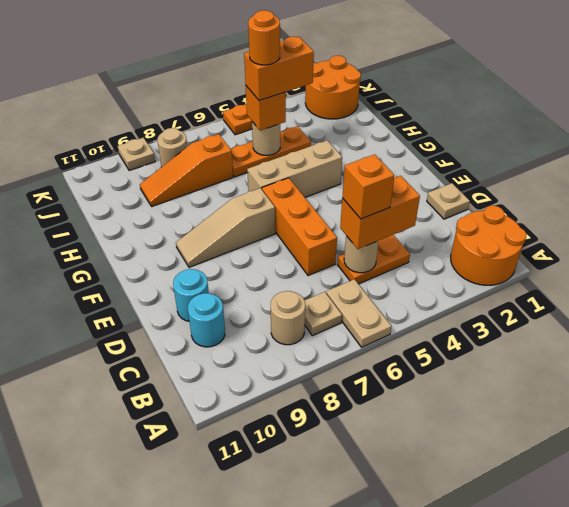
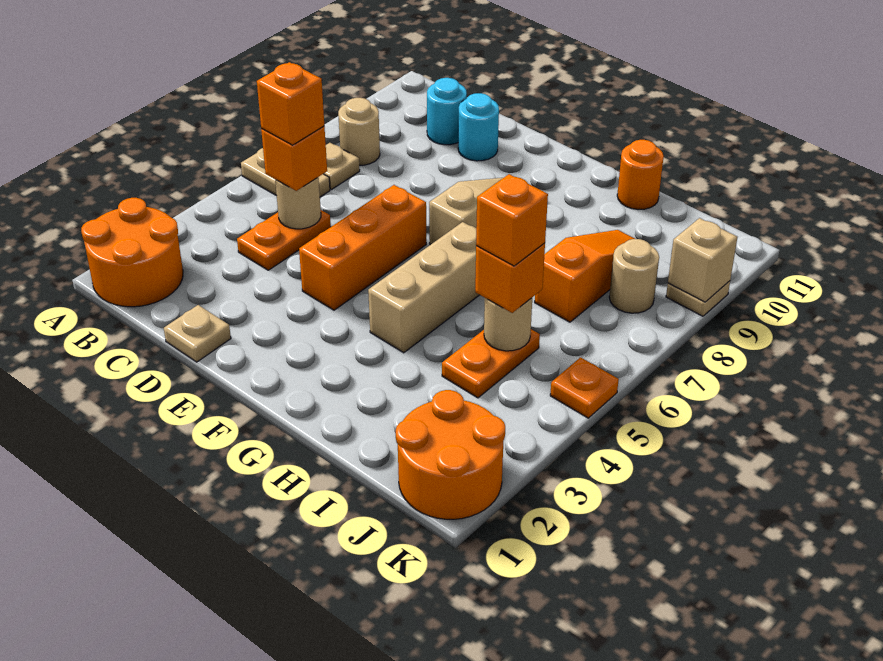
orange 1x2 brick [340,176,420,249] -> orange 1x1 brick [261,126,327,191]
orange 1x3 brick [262,178,337,276] -> orange 1x3 brick turned to [299,185,426,310]
orange 1x3 plate [231,126,311,177] -> orange 1x2 plate [442,329,540,398]
orange 1x2 brick [244,37,314,101] -> orange 1x1 brick [476,174,548,266]
orange 1x1 round brick [248,10,280,65] -> orange 1x1 round brick moved to [617,140,664,210]
none -> tan 1x1 brick [668,218,737,302]

